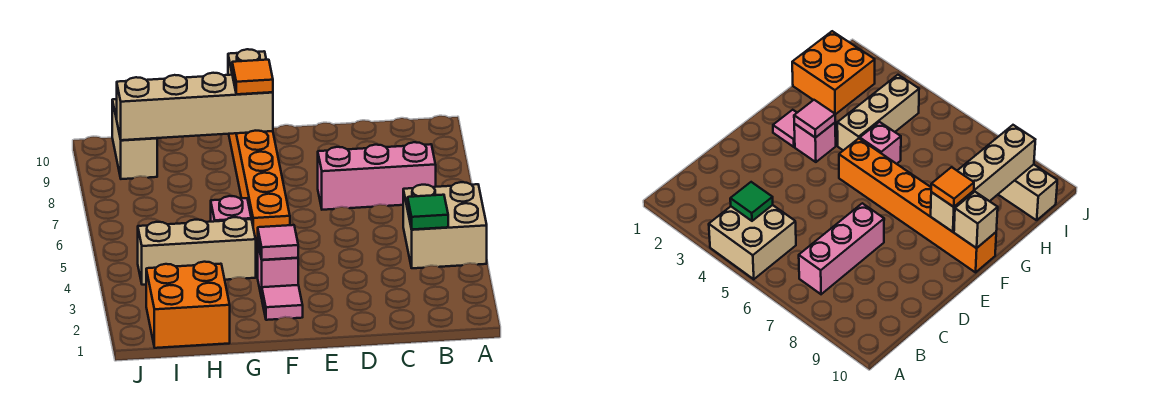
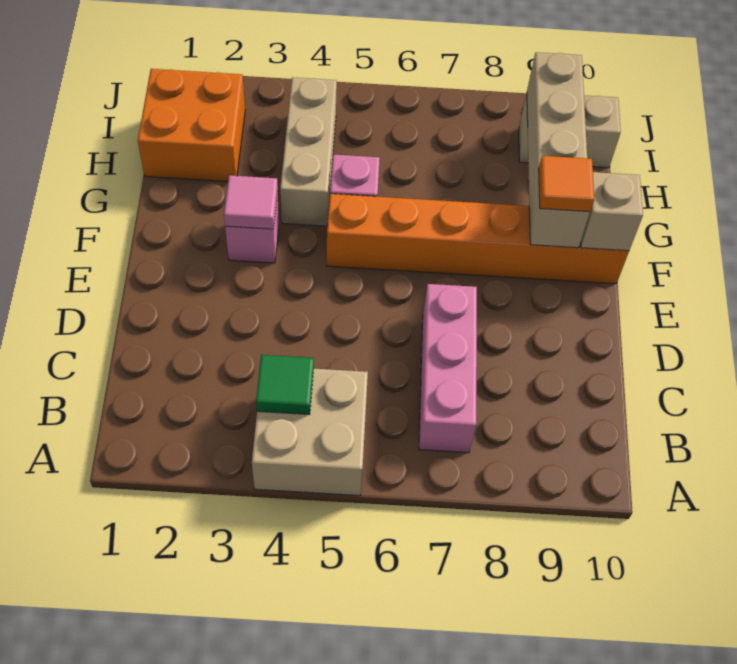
pink 1x1 tile [262,285,303,320] -> none

